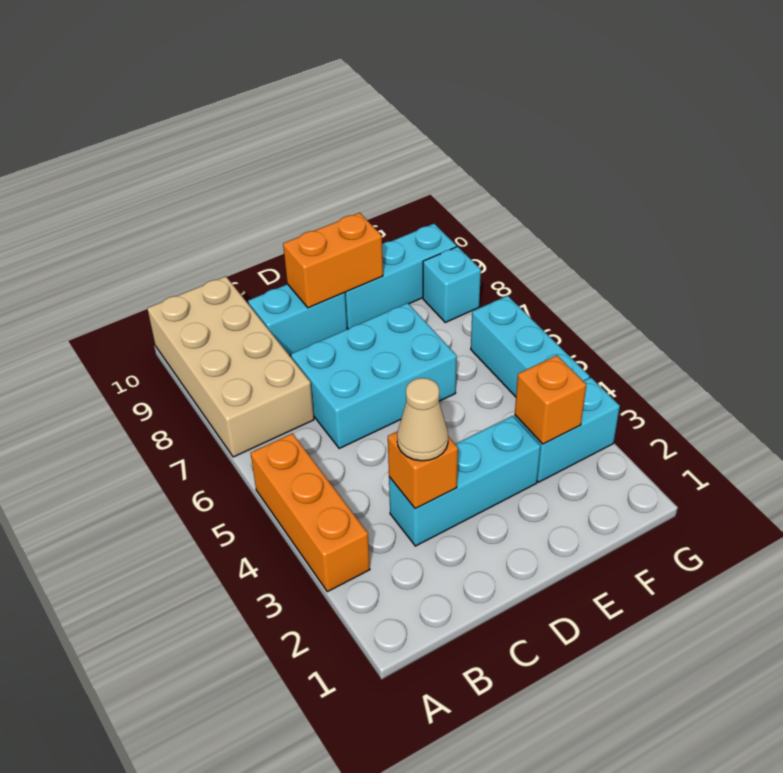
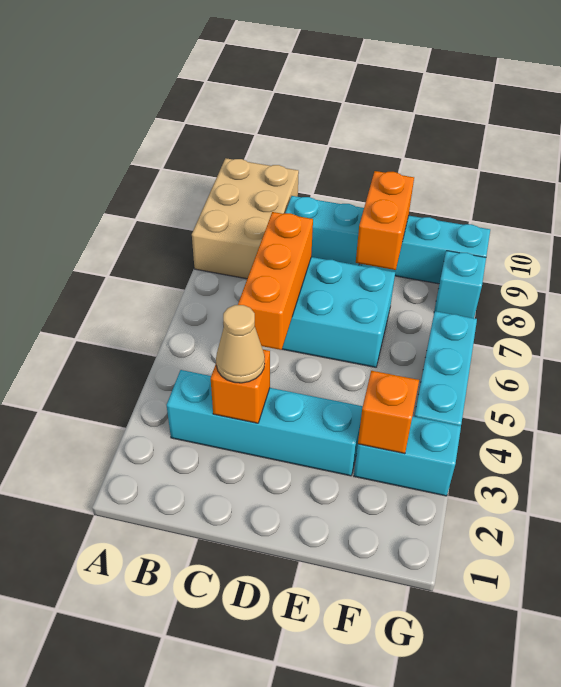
orange 1x3 brick [251,433,370,592] -> orange 1x3 brick moved to [238,212,313,350]
tan 2x4 brick [147,276,314,457] -> tan 2x3 brick [192,158,299,279]
cyan 1x3 brick [389,416,541,546] -> cyan 1x4 brick [166,370,363,476]
orange 1x2 brick [283,213,383,308] -> orange 1x2 brick turned to [356,171,414,270]

